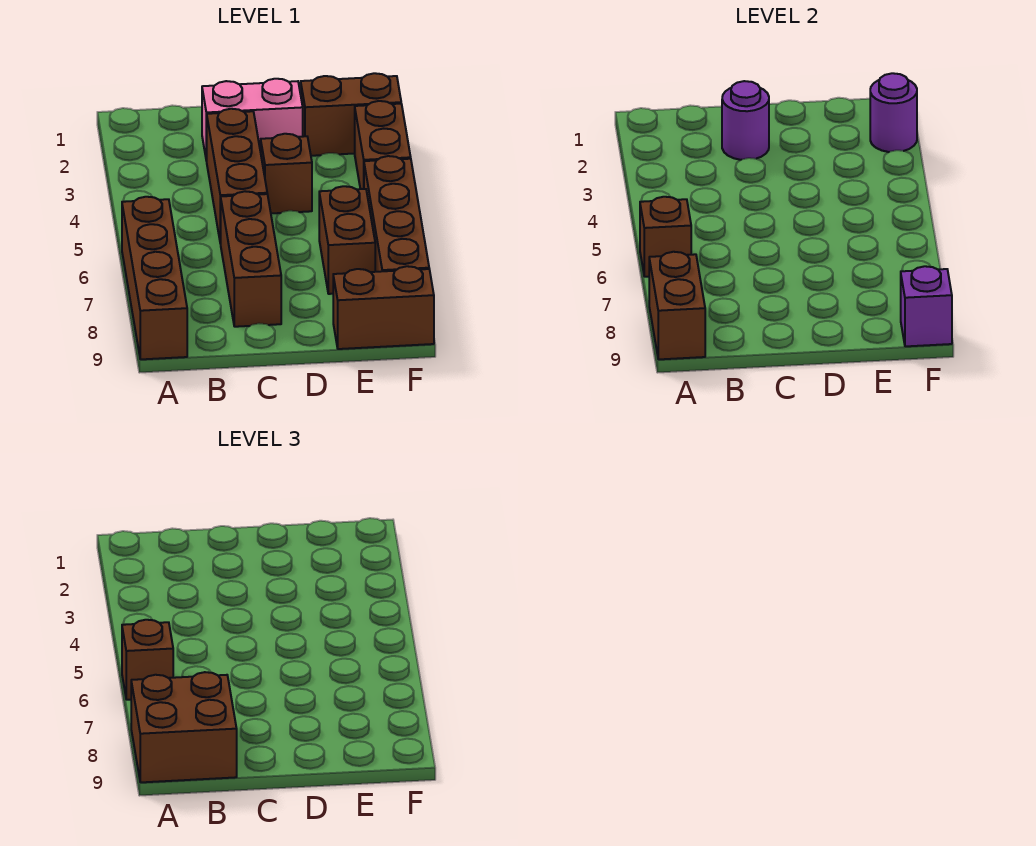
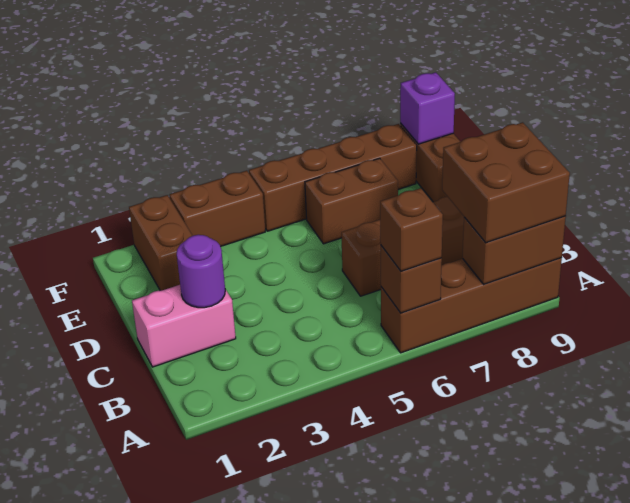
pink 1x2 brick [202,79,303,161] -> pink 1x2 brick turned to [132,285,236,367]
brown 1x3 brick [207,109,267,244] -> none
brown 1x1 brick [261,134,312,213] -> none
purple 1x1 round brick [870,73,917,152] -> none

